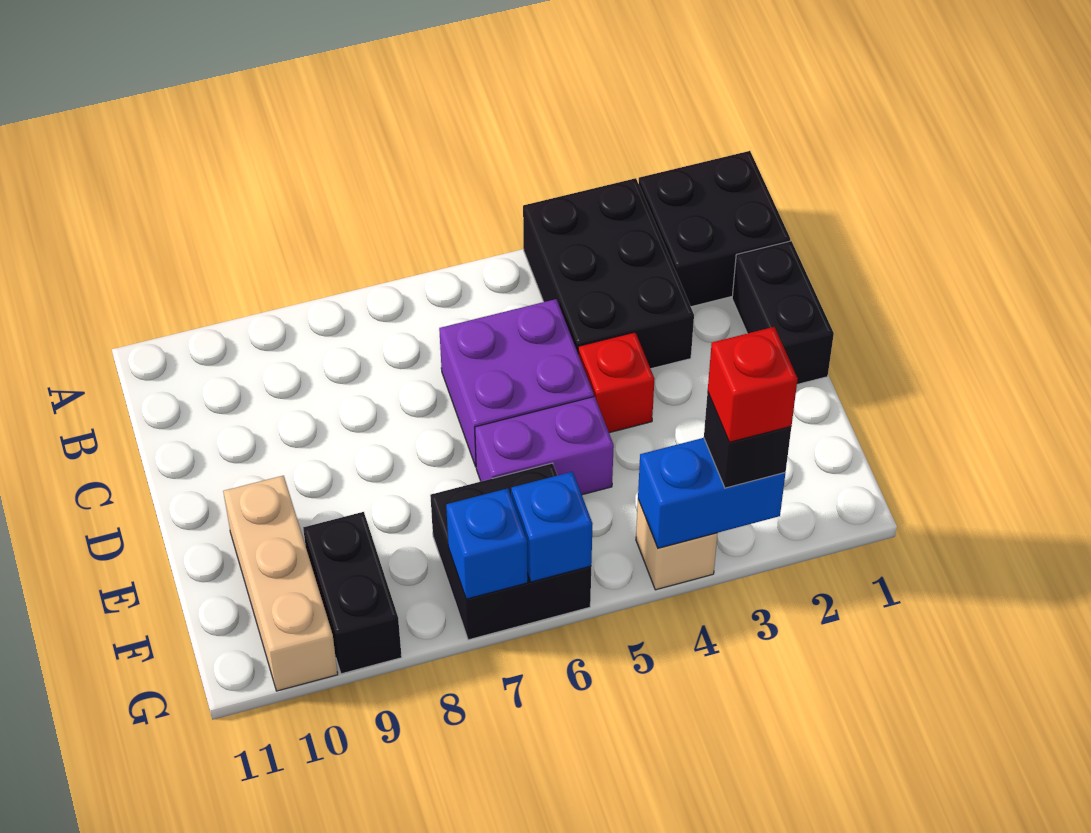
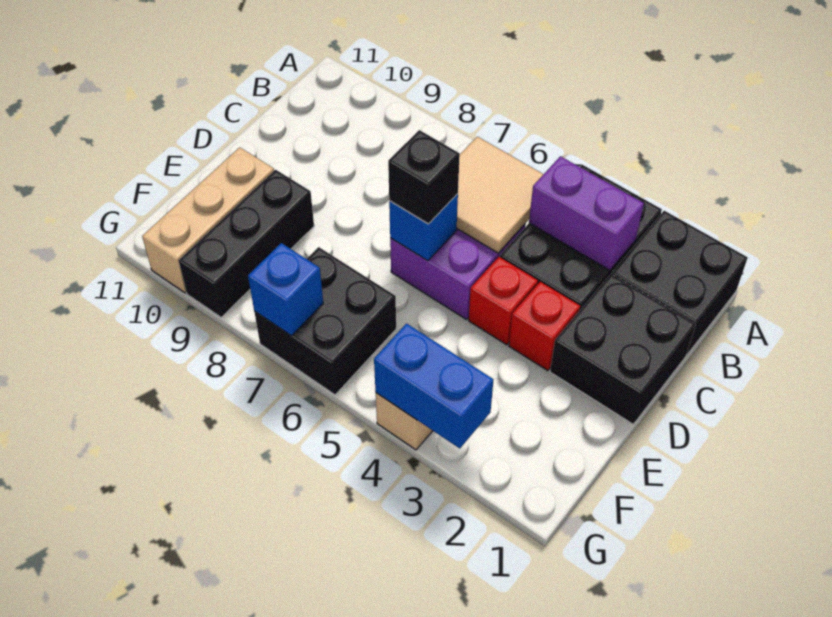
none -> tan 2x2 tile [457,137,543,253]
black 1x2 brick [732,241,834,384] -> black 2x2 brick [550,274,696,424]
purple 1x2 brick [475,397,614,495] -> purple 1x2 brick moved to [529,156,644,270]
black 1x2 brick [303,512,402,674] -> black 1x3 brick [179,170,314,317]
black 1x1 brick [704,392,791,488] -> black 1x1 brick moved to [388,130,460,224]
red 1x1 brick [708,327,798,442] -> red 1x1 brick moved to [509,282,580,371]
blue 1x1 brick [511,472,593,582] -> blue 1x1 brick moved to [389,194,458,261]

